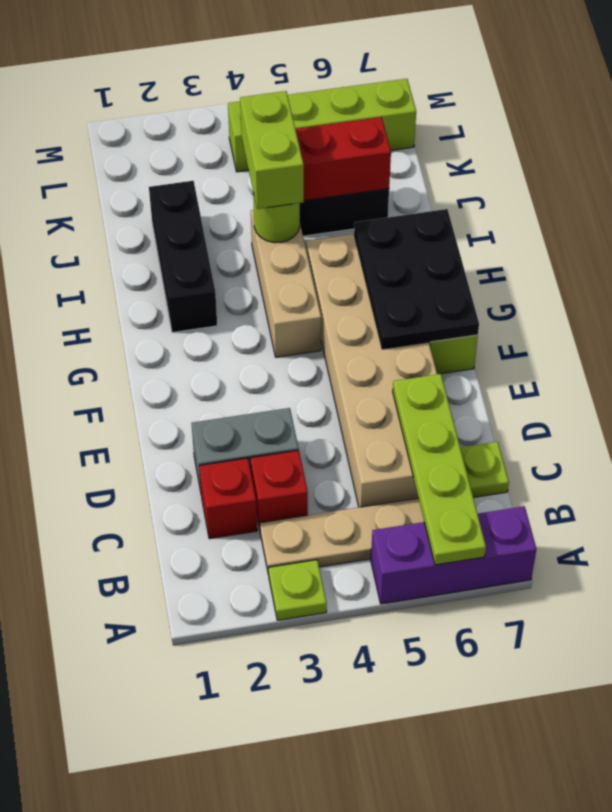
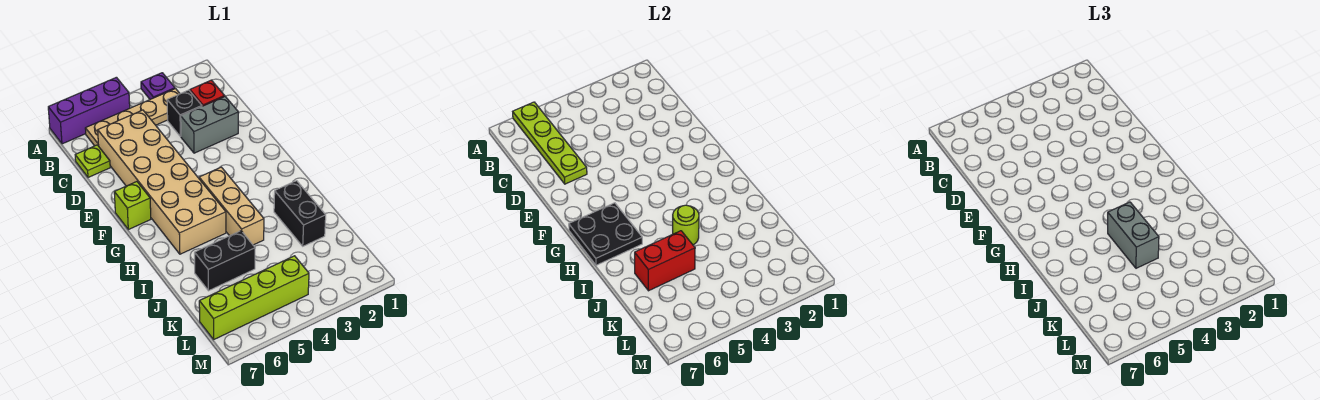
lime 1x1 plate [269,560,327,620] -> purple 1x1 plate [141,73,175,99]
red 1x1 brick [250,450,308,529] -> black 1x1 brick [167,90,202,137]
black 2x3 plate [354,209,479,349] -> black 2x2 plate [569,203,642,265]
black 1x3 brick [149,181,217,332] -> black 1x2 brick [274,181,326,246]
lime 1x2 brick [240,91,304,209] -> grey 1x2 brick [1108,202,1159,268]

